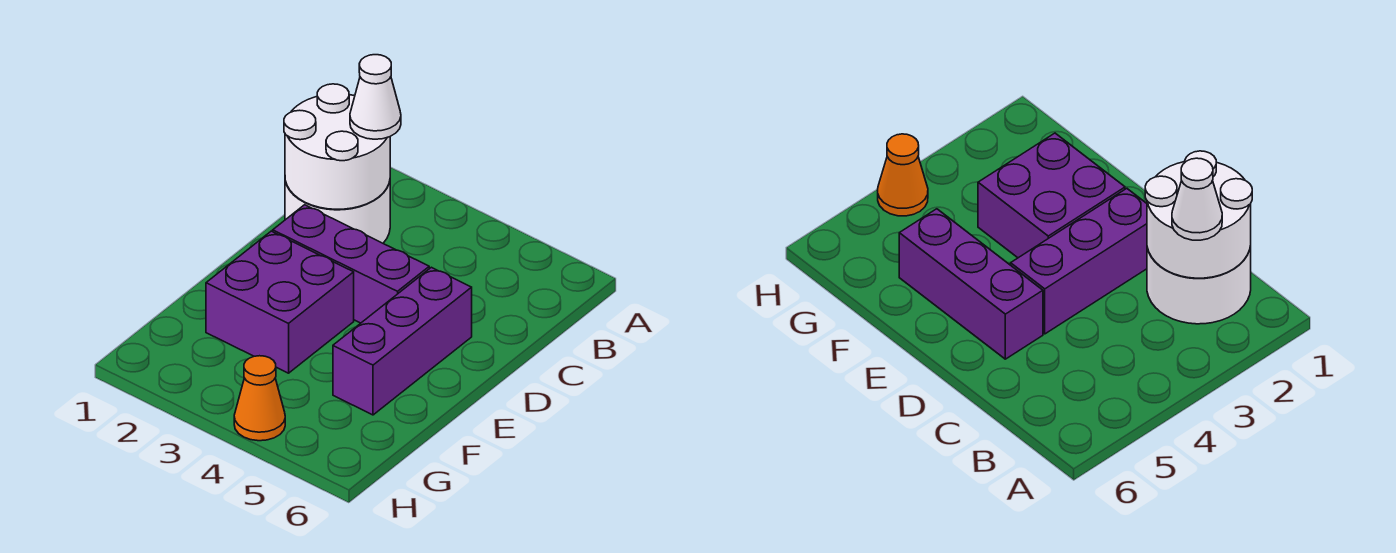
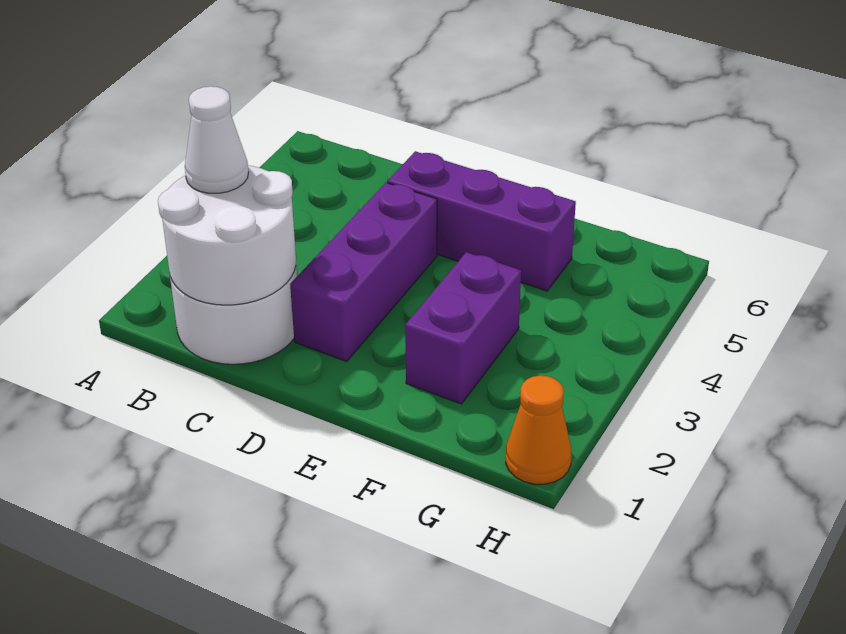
purple 2x2 brick [206,231,354,373] -> purple 1x2 brick [405,252,521,404]
orange 1x1 cone [234,356,285,441] -> orange 1x1 cone moved to [506,376,572,484]

